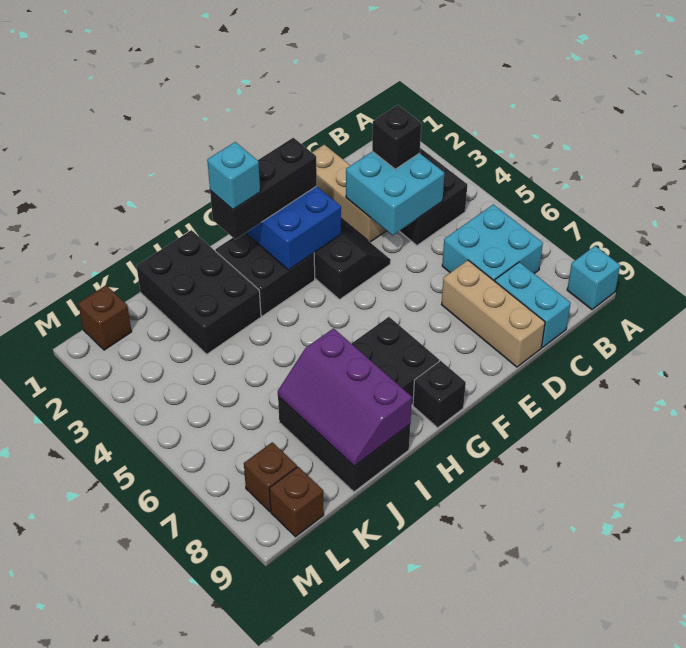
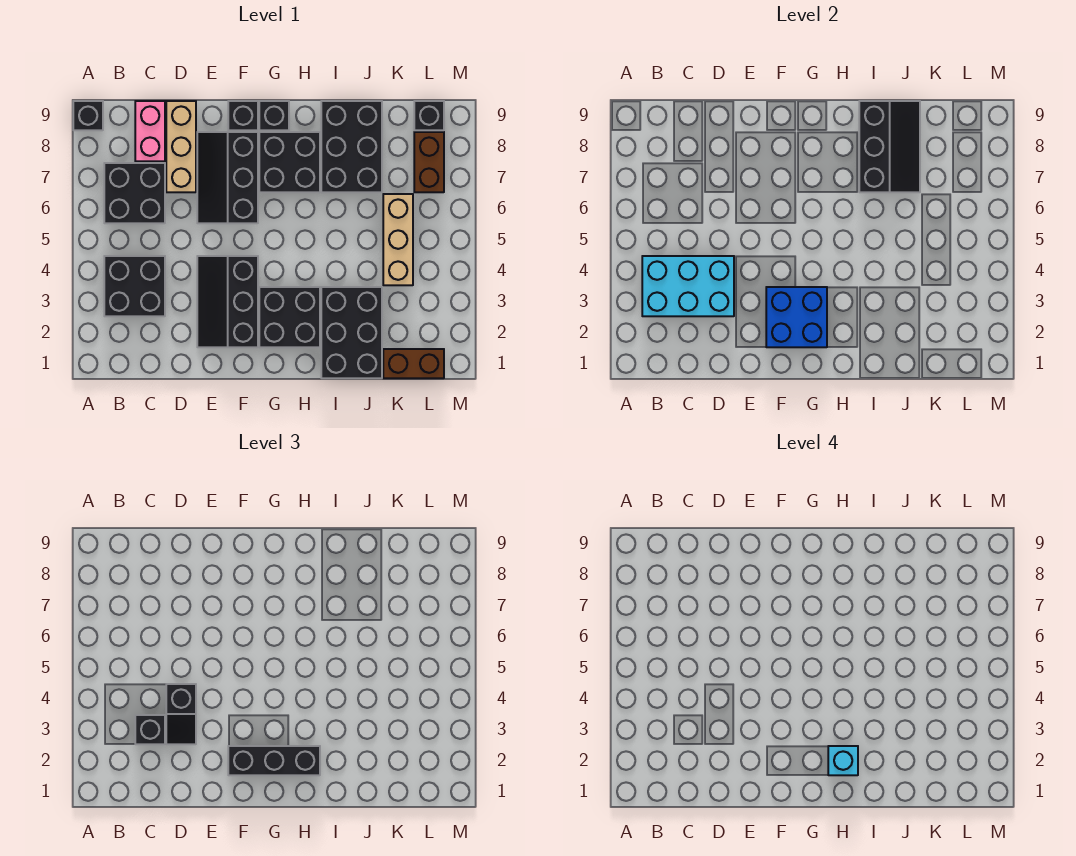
cyan 1x1 brick [567,246,620,309] -> black 1x1 brick [73,101,103,130]
cyan 2x2 brick [442,204,543,281] -> black 2x2 brick [104,163,165,223]
cyan 2x2 brick [346,151,444,235] -> cyan 2x3 brick [642,256,734,316]
cyan 1x2 brick [495,262,571,347] -> pink 1x2 brick [135,101,165,161]
tan 1x3 brick [312,145,386,242] -> tan 1x3 brick moved to [383,194,413,285]
none -> black 1x2 slope [166,684,196,744]
none -> black 2x3 slope [197,132,258,223]
none -> black 1x1 brick [228,101,258,130]
purple 2x3 slope [278,328,412,466] -> black 2x3 slope [859,101,920,192]
brown 1x1 brick [78,285,132,350] -> brown 1x2 brick [383,349,444,378]
brown 1x1 brick [244,442,297,512] -> brown 1x2 brick [414,132,444,192]
brown 1x1 brick [269,467,324,537] -> black 1x1 brick [414,101,444,130]

